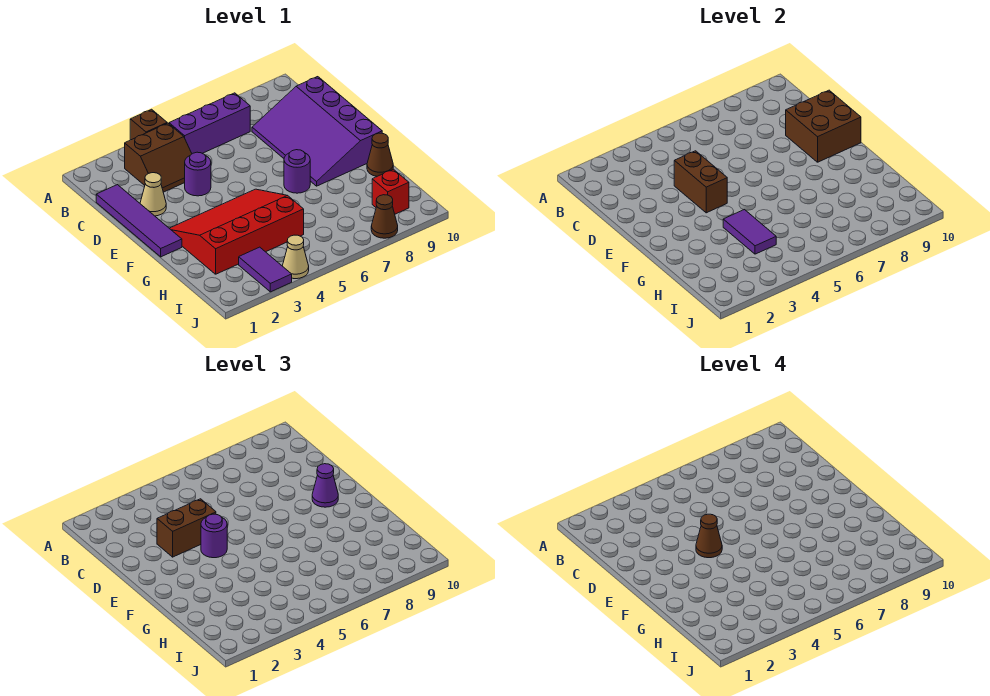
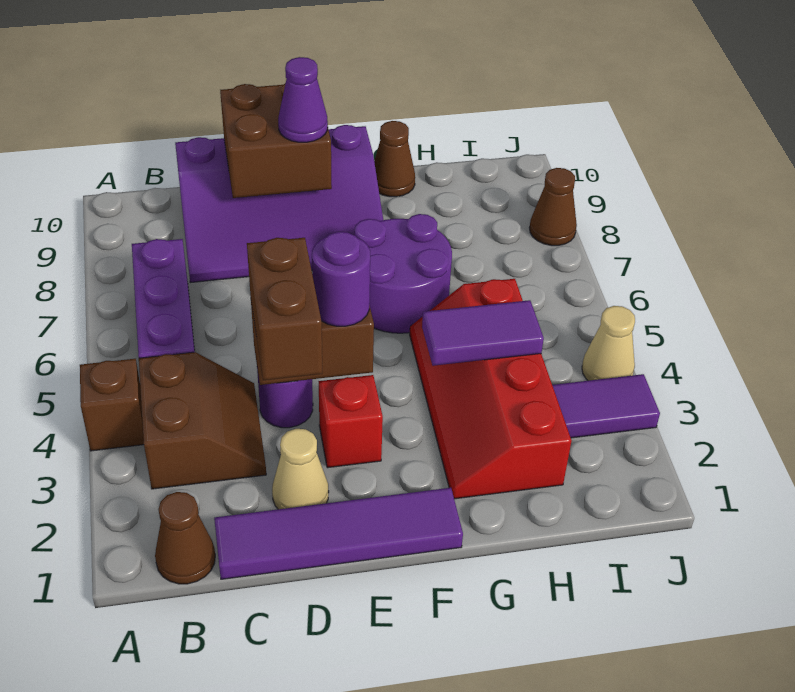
brown 1x1 cone [696,514,722,558] -> brown 1x1 cone moved to [155,492,215,584]
red 3x4 slope [169,189,304,274] -> red 2x4 slope [410,279,571,499]
purple 1x1 round brick [284,150,310,193] -> purple 2x2 round brick [355,214,452,333]
red 1x1 brick [372,169,409,214] -> red 1x1 brick moved to [318,375,383,468]

